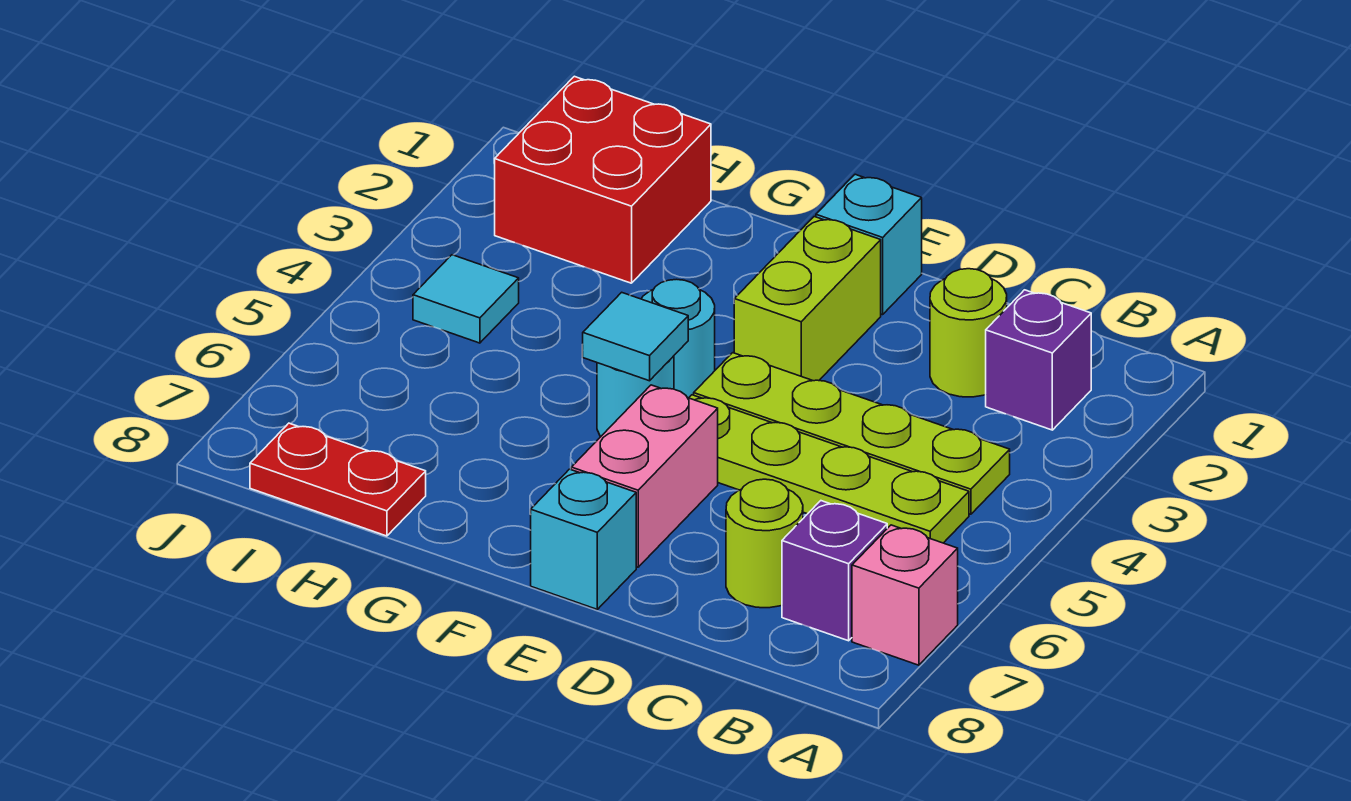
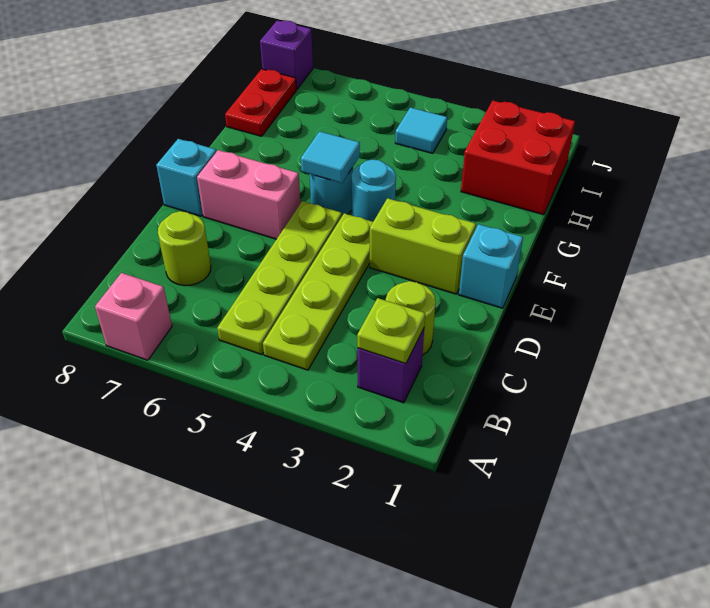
none -> lime 1x1 plate [357,298,425,364]
purple 1x1 brick [782,501,887,641] -> purple 1x1 brick moved to [260,21,313,89]

